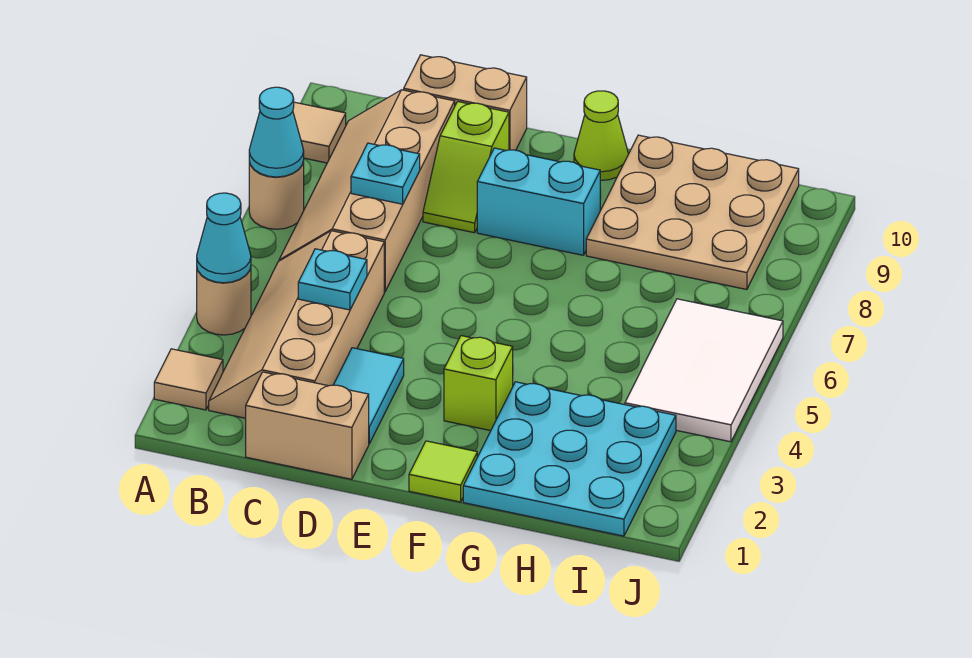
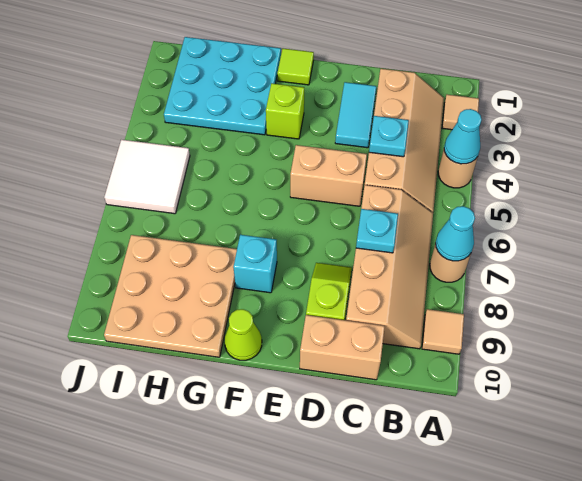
tan 1x2 brick [246,372,369,479] -> tan 1x2 brick moved to [290,145,367,206]
cyan 1x2 brick [477,148,600,255] -> cyan 1x1 brick [233,235,277,293]
white 2x3 tile [625,299,783,442] -> white 2x2 tile [104,140,190,214]

